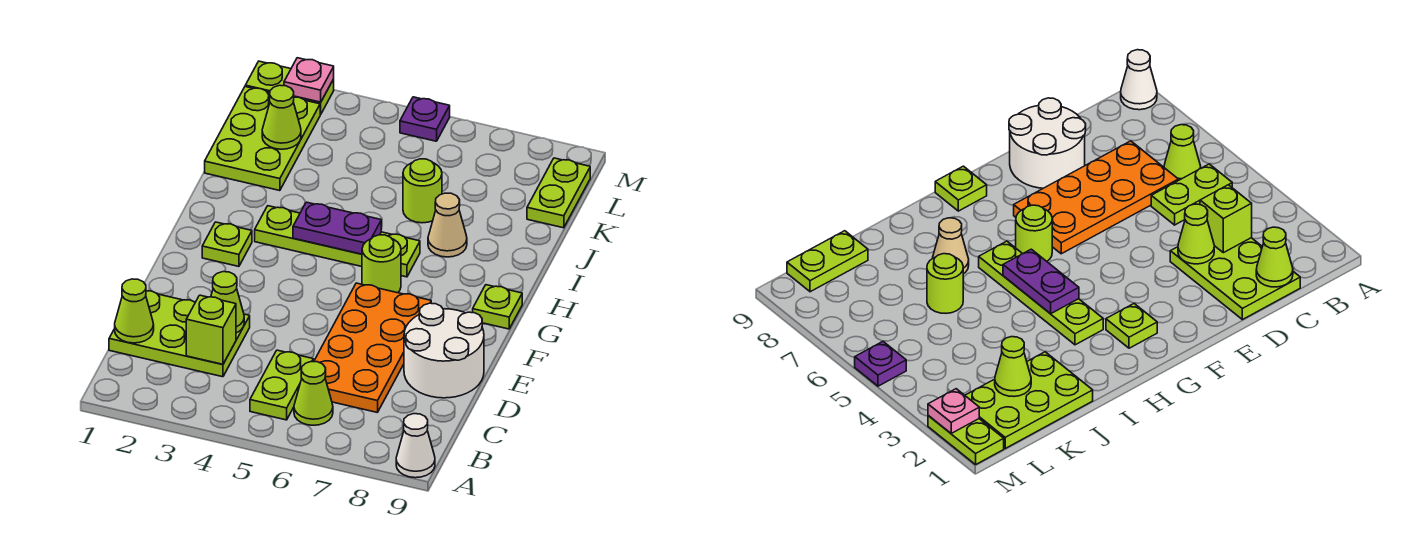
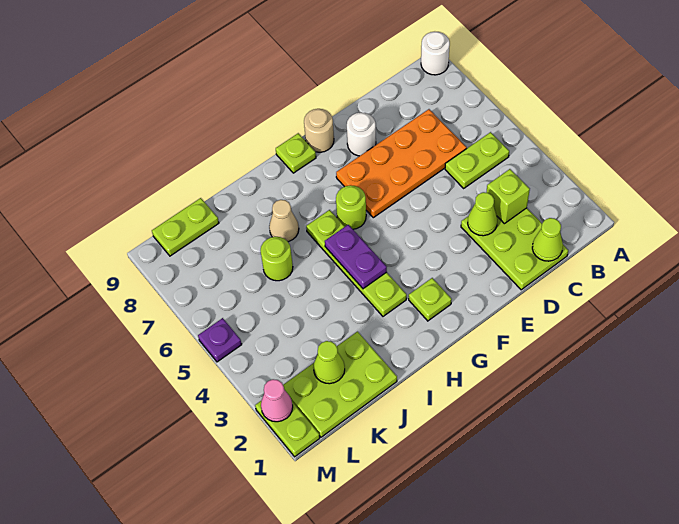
white 1x1 cone [396,414,435,478] -> white 1x1 round brick [421,32,450,75]
lime 1x1 cone [294,362,333,425] -> none
white 2x2 round brick [404,303,484,398] -> white 1x1 round brick [347,112,376,156]
none -> tan 1x1 round brick [304,109,334,152]
pink 1x1 plate [284,58,334,102] -> pink 1x1 cone [261,379,293,422]

